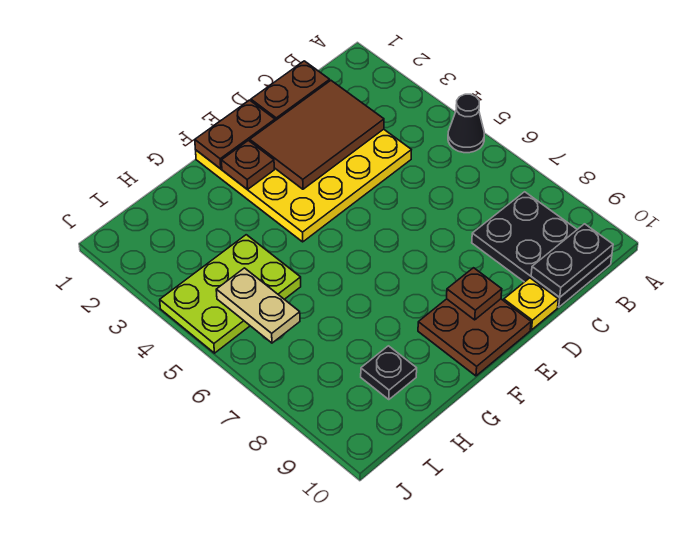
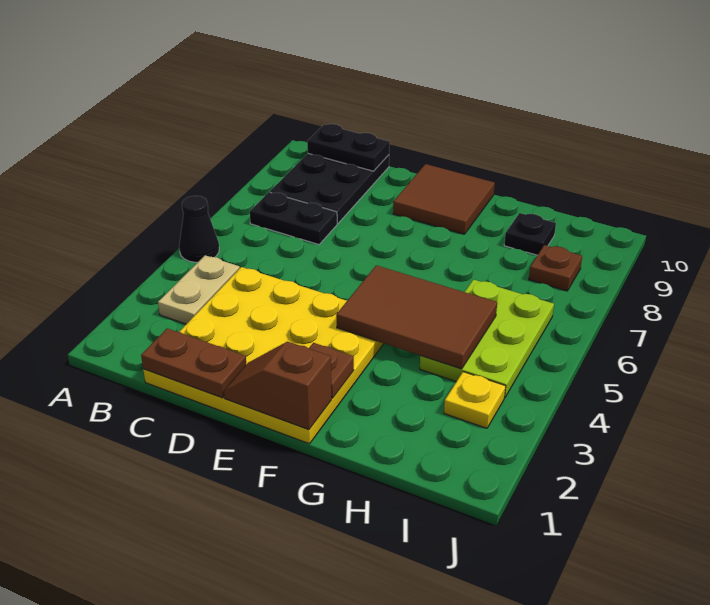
none -> black 1x2 plate [250,192,337,245]
brown 2x3 tile [250,81,384,189] -> brown 2x3 tile moved to [336,265,497,369]
yellow 1x1 plate [504,278,558,330] -> yellow 1x1 plate moved to [444,372,506,428]
brown 1x2 plate [195,100,275,169] -> brown 1x2 slope [224,342,332,430]
brown 2x2 plate [418,299,531,376] -> brown 2x2 tile [393,164,495,234]
brown 1x1 plate [447,268,502,320] -> brown 1x1 plate moved to [529,245,582,291]
lime 2x3 plate [160,235,301,353] -> lime 2x3 plate turned to [420,280,554,398]
tan 1x2 plate [216,268,300,343] -> tan 1x2 plate moved to [158,255,240,324]

